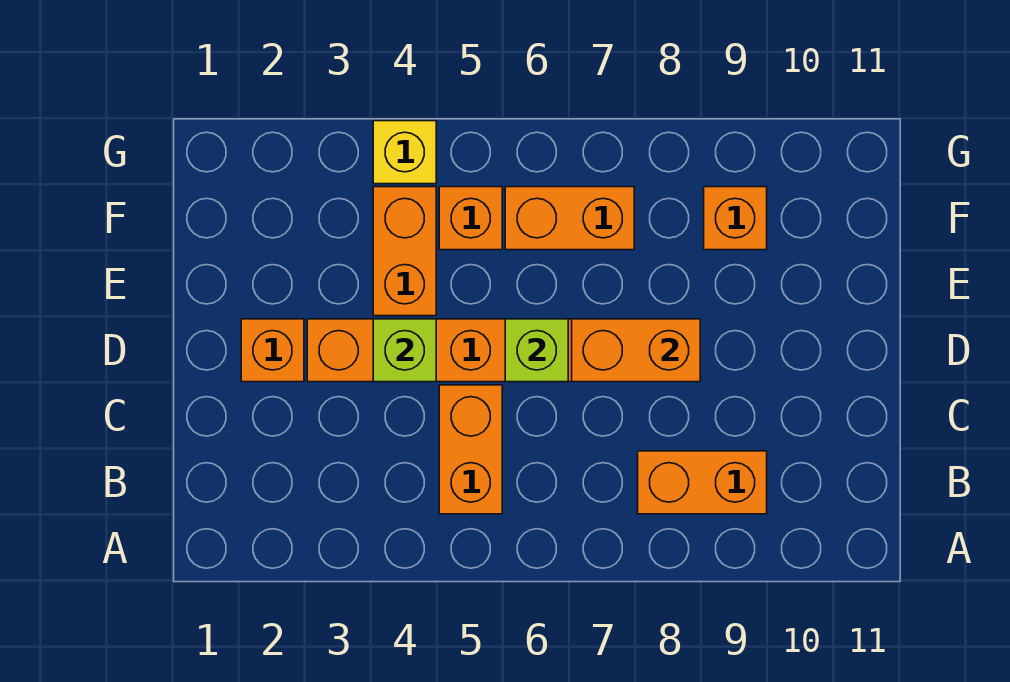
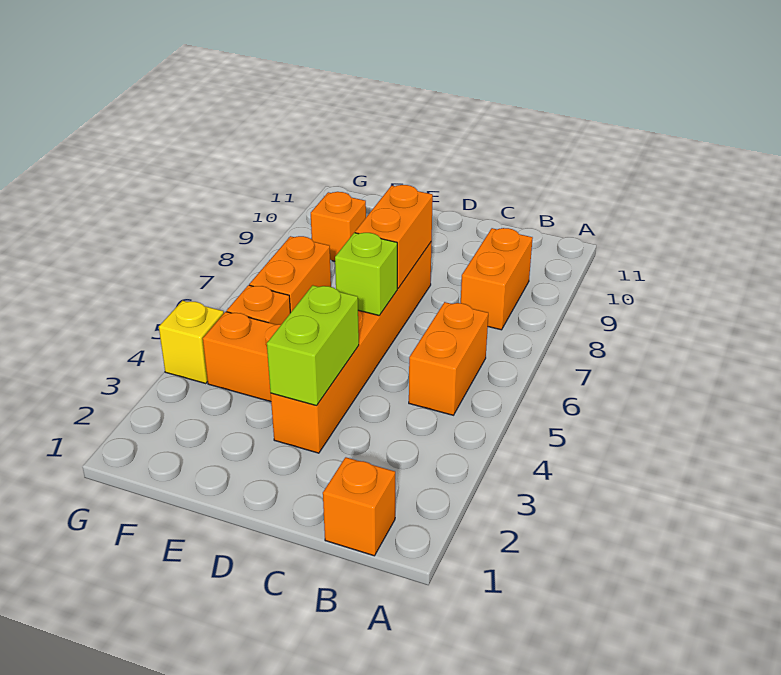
orange 1x2 brick [439,385,502,514] -> orange 1x2 brick turned to [409,302,488,415]
orange 1x1 brick [241,319,304,382] -> orange 1x1 brick moved to [323,457,395,556]
lime 1x1 brick [373,319,436,382] -> lime 1x2 brick [267,285,359,406]

